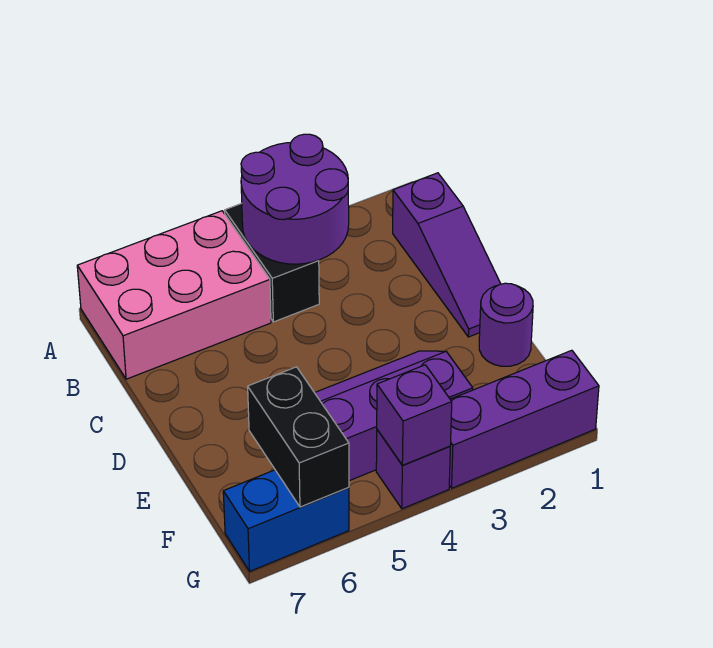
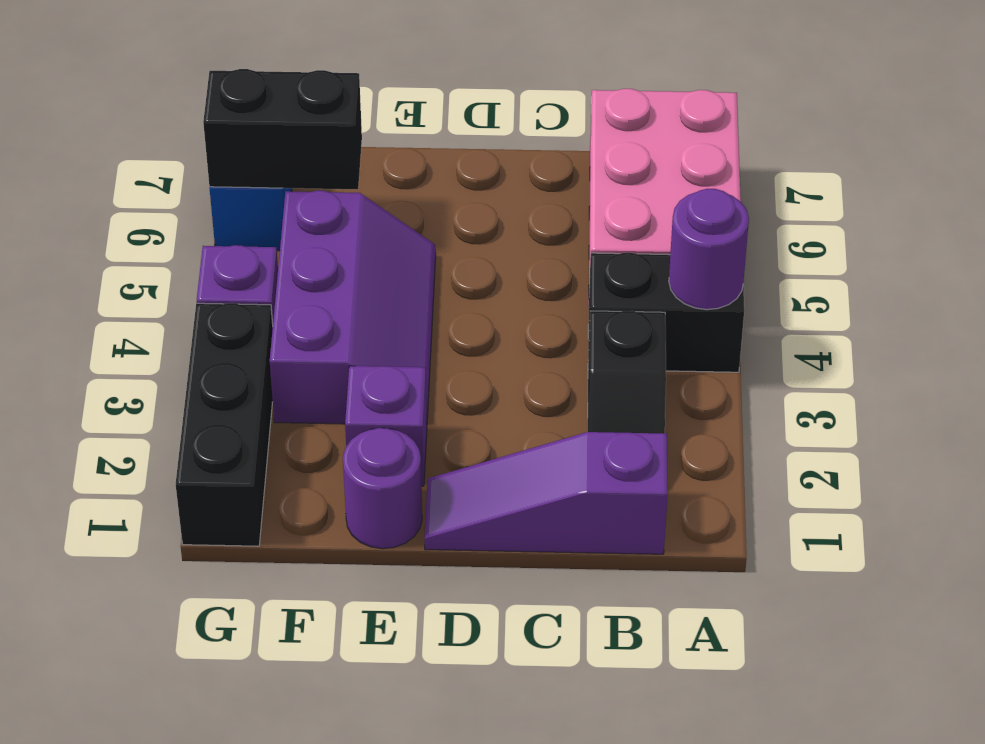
purple 2x2 round brick [241,134,349,264] -> purple 1x1 round brick [669,189,749,310]
none -> black 1x2 slope [588,311,666,433]
purple 1x3 brick [449,350,599,488] -> black 1x3 brick [176,303,273,546]
purple 1x1 brick [377,365,452,465] -> purple 1x1 brick moved to [345,366,427,486]

